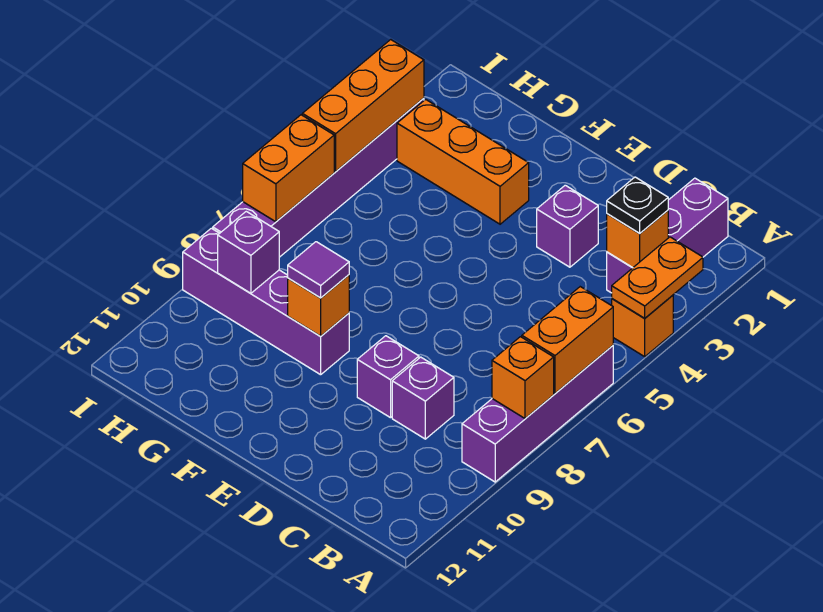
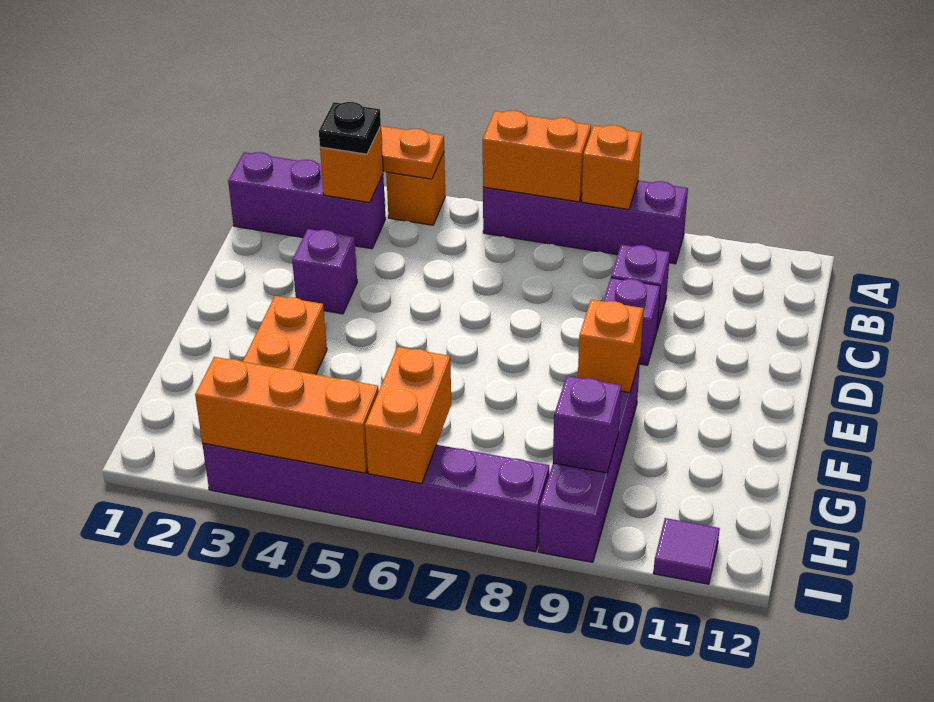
purple 1x1 tile [288,242,349,298] -> purple 1x1 tile moved to [653,518,720,584]
orange 1x2 brick [243,115,334,222] -> orange 1x2 brick turned to [365,347,451,484]

